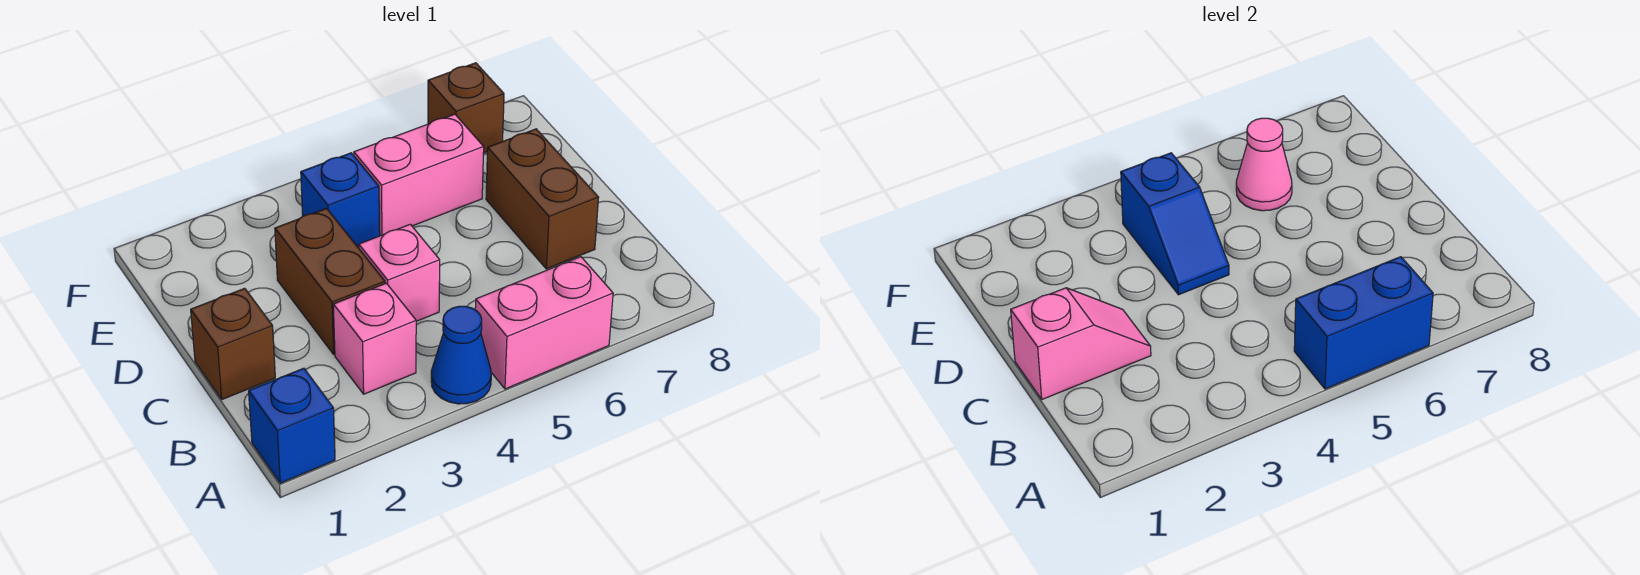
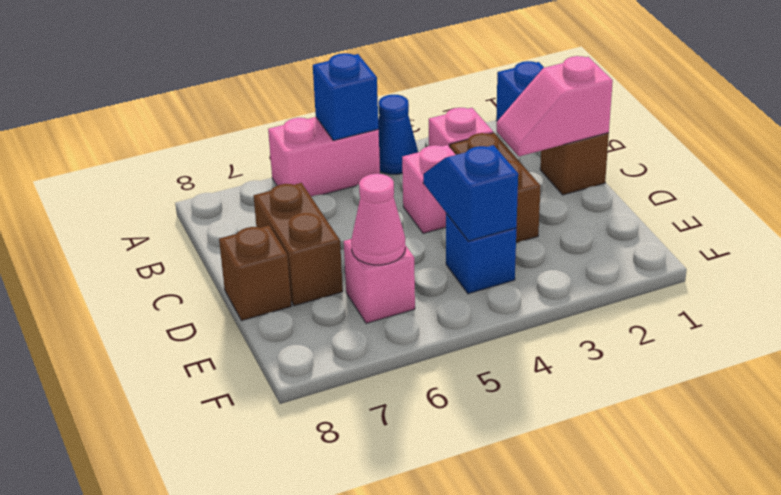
blue 1x2 brick [1294,257,1433,389] -> blue 1x1 brick [313,53,379,141]
pink 1x2 brick [354,114,484,236] -> pink 1x1 brick [344,239,415,323]
brown 1x1 brick [428,63,504,153] -> brown 1x1 brick moved to [219,225,291,321]

